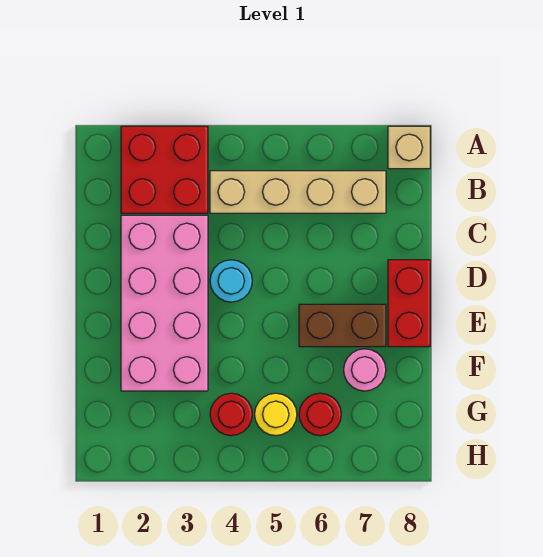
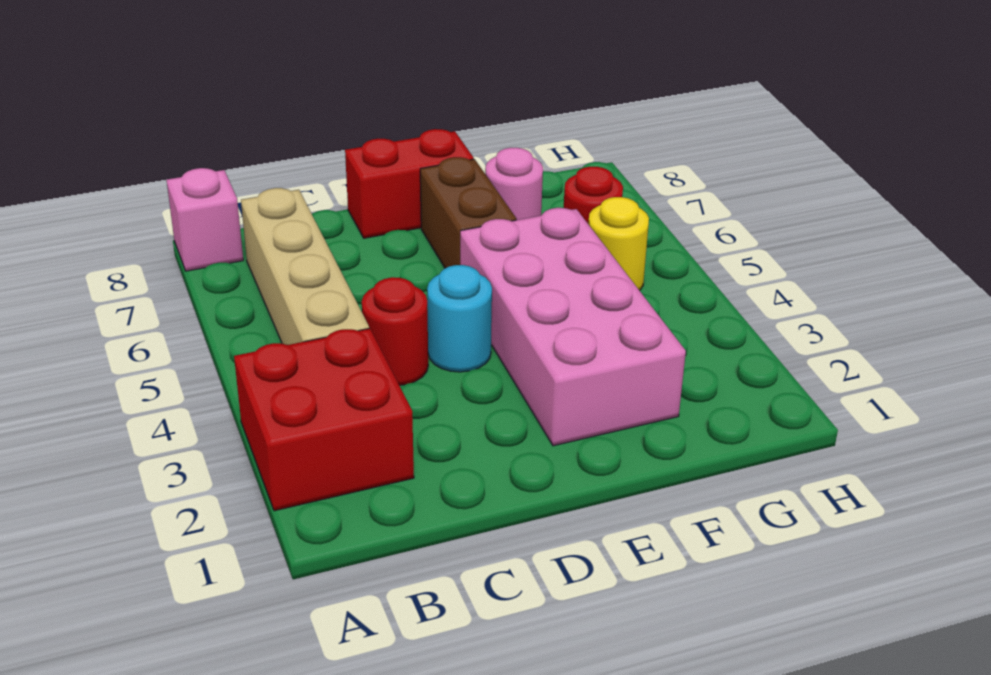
tan 1x1 brick [388,126,430,169] -> pink 1x1 brick [167,168,243,271]
pink 2x4 brick [121,215,208,391] -> pink 2x4 brick turned to [460,208,686,446]
red 1x1 round brick [210,393,252,436] -> red 1x1 round brick moved to [362,277,428,385]

